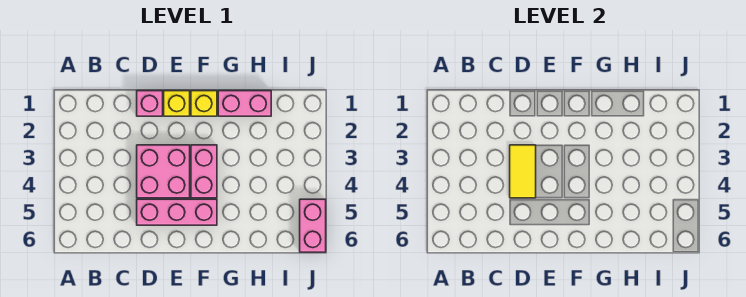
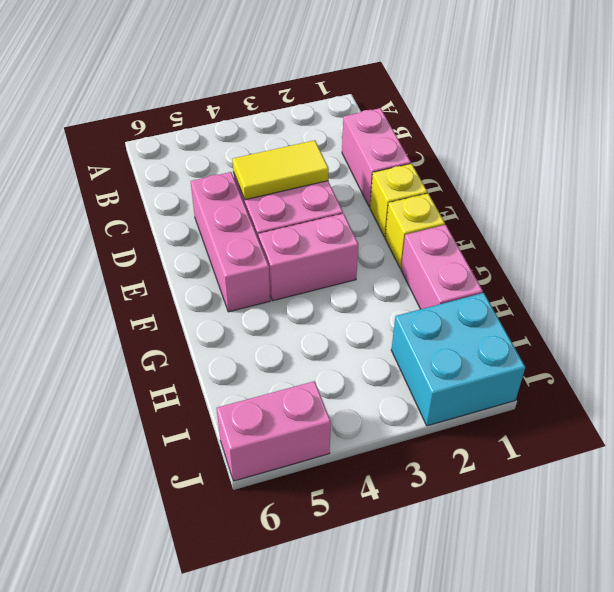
pink 1x1 brick [137,91,163,116] -> pink 1x2 brick [342,108,411,207]
none -> cyan 2x2 brick [391,293,525,426]

